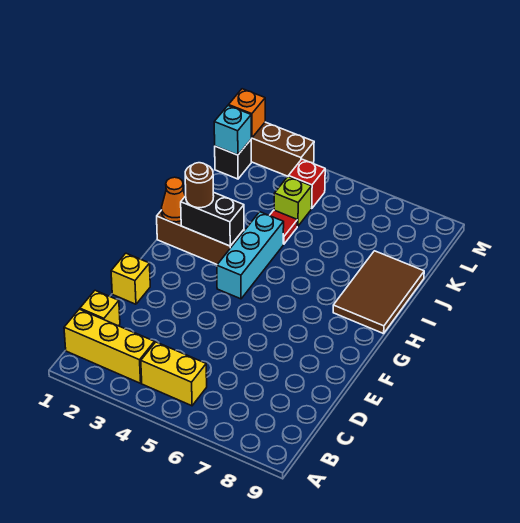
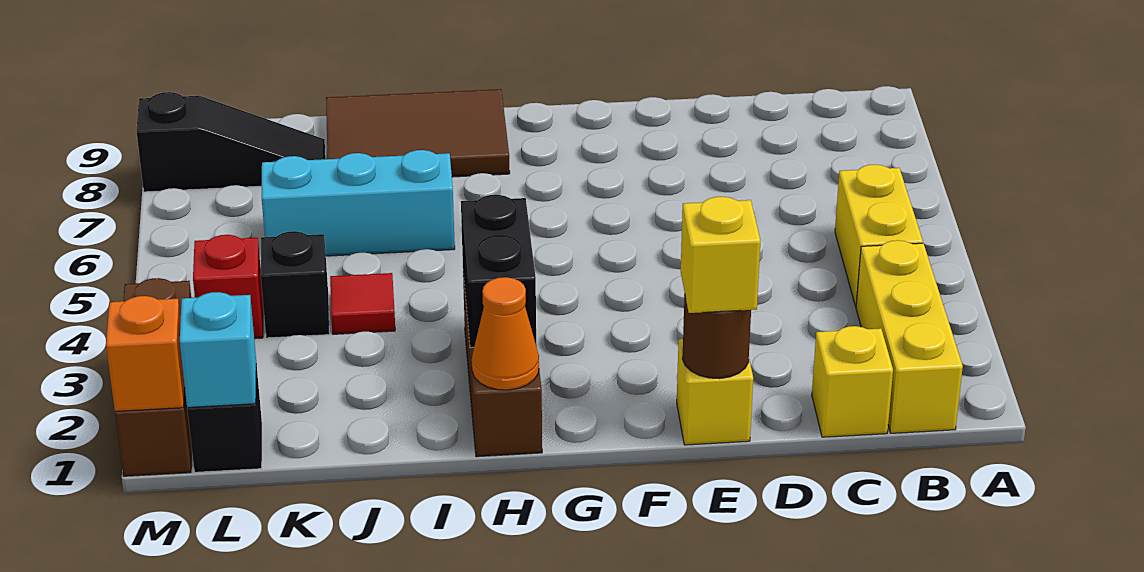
none -> yellow 1x1 brick [681,197,760,313]
cyan 1x3 brick [217,212,284,299] -> cyan 1x3 brick moved to [262,150,455,256]
brown 1x1 round brick [185,163,214,208] -> brown 1x1 round brick moved to [682,295,751,379]
lime 1x1 brick [274,177,312,226] -> black 1x1 brick [261,231,329,338]
none -> black 1x3 slope [137,92,325,192]

